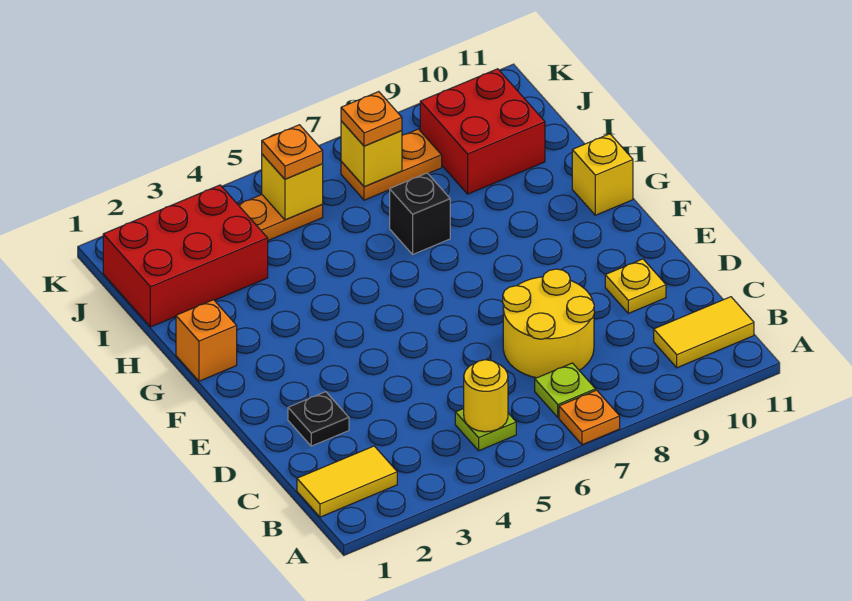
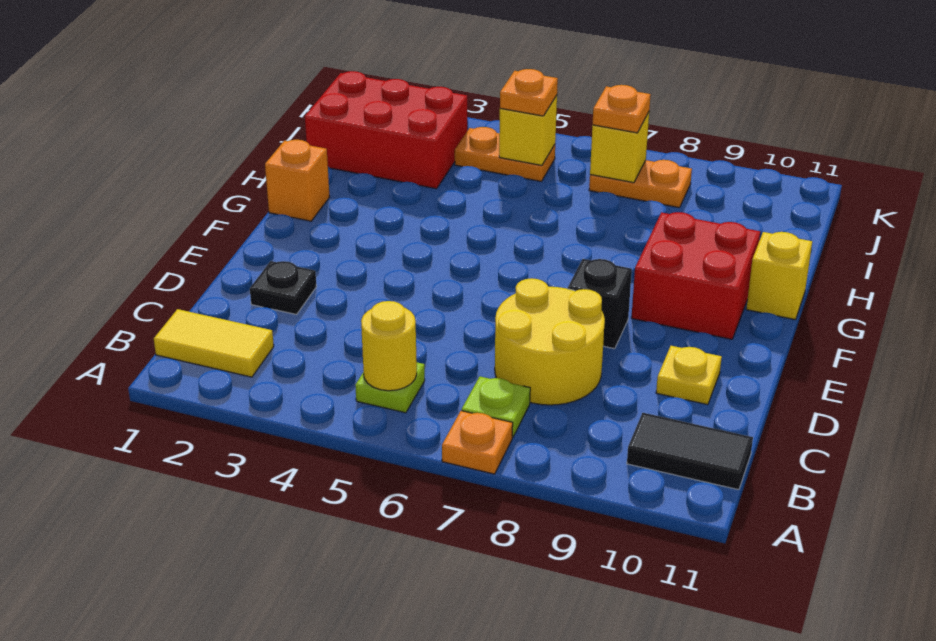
yellow 1x2 tile [654,297,754,368] -> black 1x2 tile [627,413,753,490]
black 1x1 brick [390,173,450,254] -> black 1x1 brick moved to [568,259,632,349]
red 2x2 brick [420,69,545,194] -> red 2x2 brick moved to [631,212,760,339]

